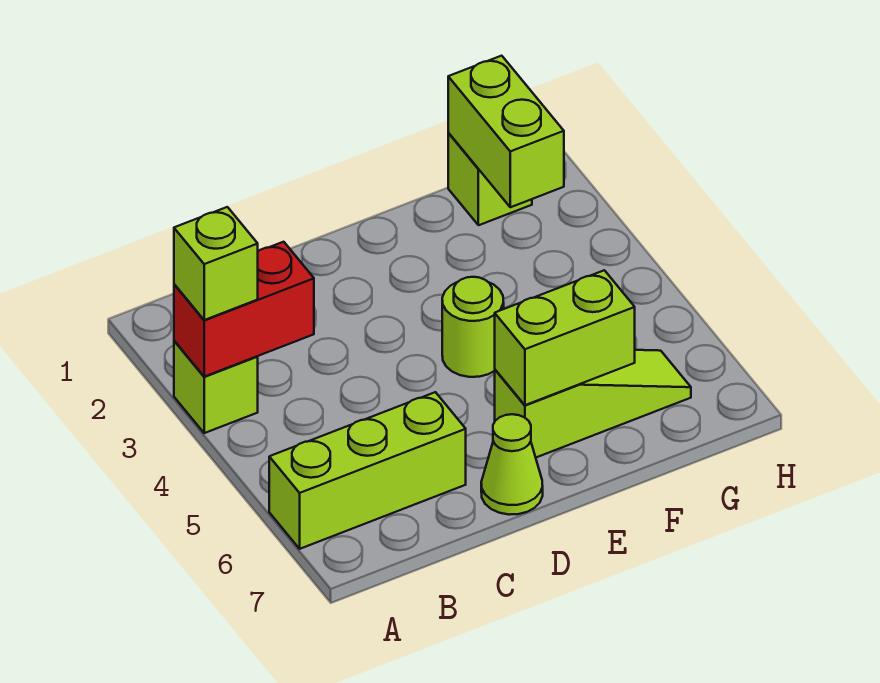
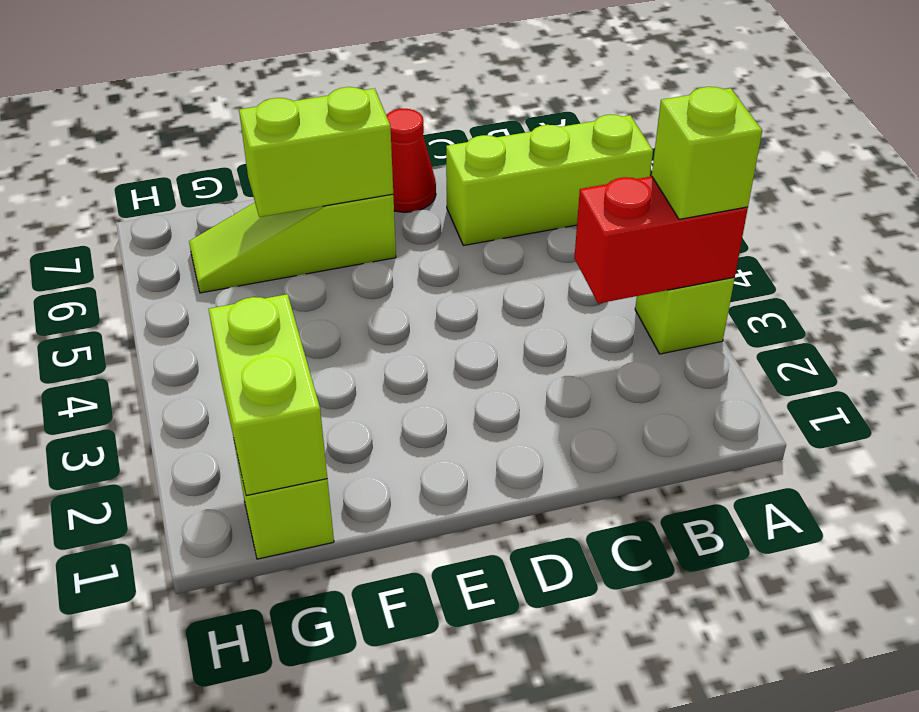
lime 1x1 cone [481,414,543,515] -> red 1x1 cone [386,109,436,212]
lime 1x1 round brick [442,277,504,377] -> none

